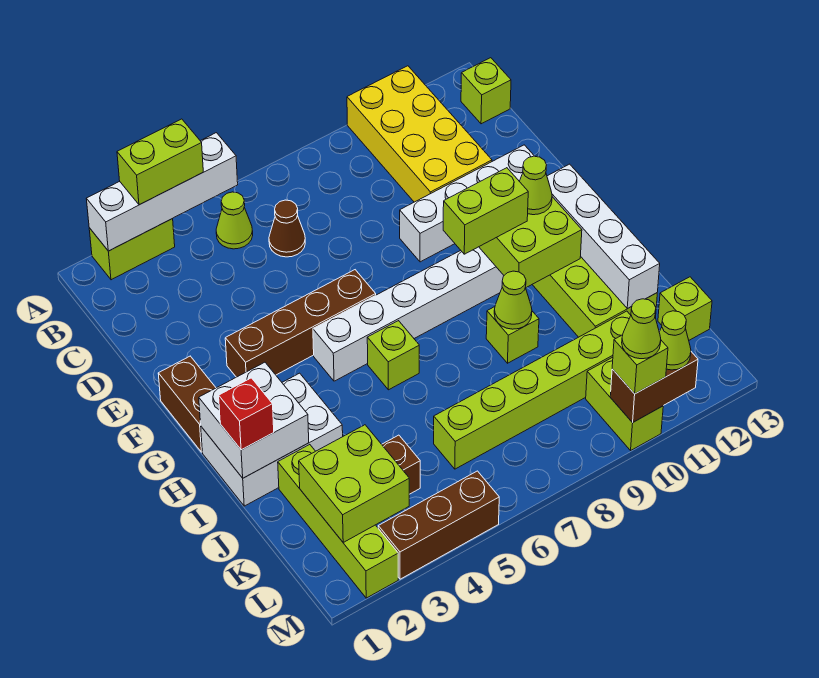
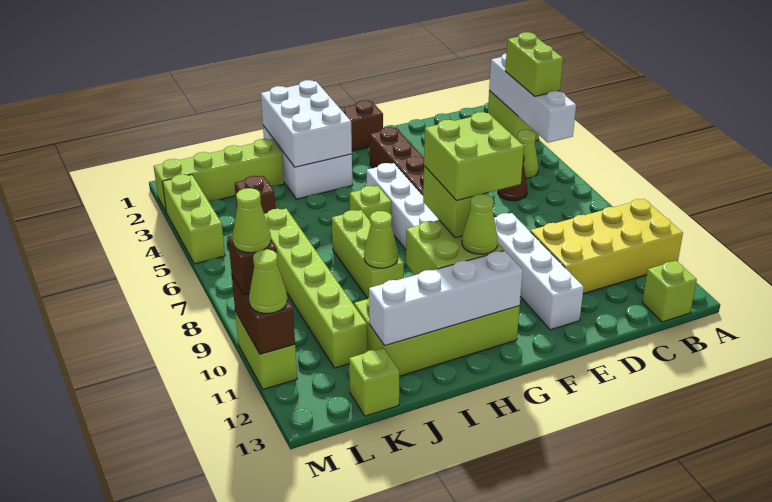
white 2x2 brick [199,362,309,478] -> white 2x3 brick [261,80,352,167]
red 1x1 brick [219,378,274,450] -> none
lime 1x1 brick [486,307,539,363] -> lime 1x3 brick [332,210,404,298]
lime 2x2 brick [299,425,409,542] -> lime 2x2 brick moved to [424,112,524,201]
lime 1x2 brick [586,357,663,450] -> lime 1x2 brick turned to [235,312,297,389]
brown 1x3 brick [378,471,499,579] -> lime 1x3 brick [162,174,225,264]
lime 1x1 brick [612,335,668,394] -> brown 1x1 brick [228,236,277,294]

